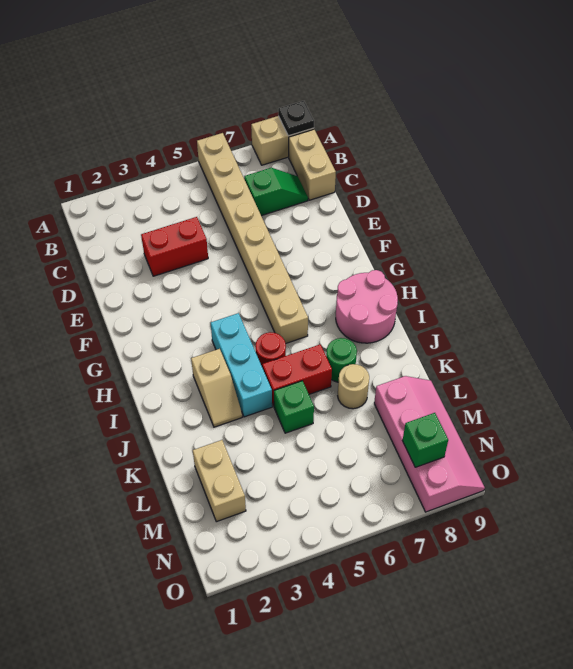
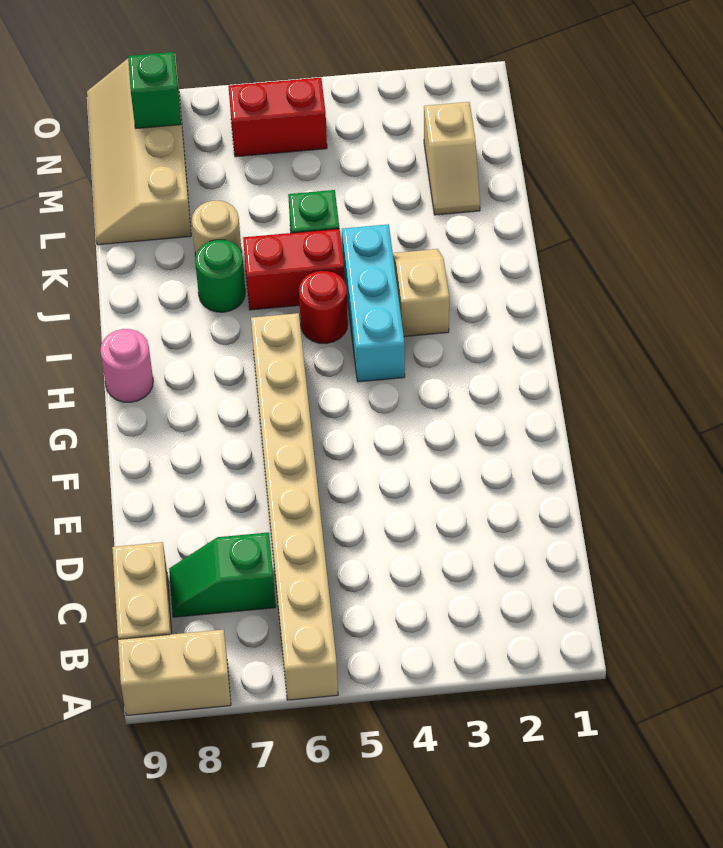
black 1x1 plate [278,101,314,136] -> none
red 1x2 brick [141,217,208,276] -> red 1x2 brick moved to [228,78,327,157]
pink 2x2 round brick [336,270,398,343] -> pink 1x1 round brick [100,329,153,402]
tan 1x2 brick [193,440,246,522] -> tan 1x2 slope [424,102,480,215]
pink 2x4 slope [374,376,485,512] -> tan 2x4 slope [87,56,191,245]

